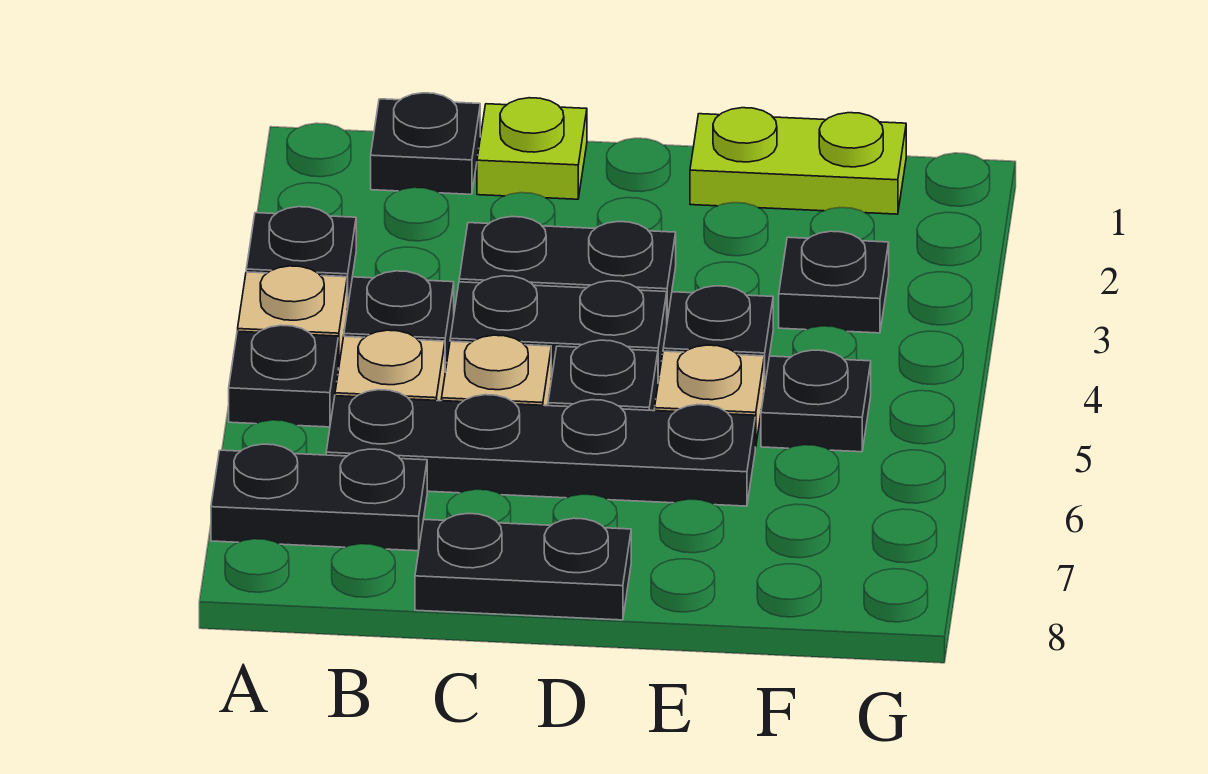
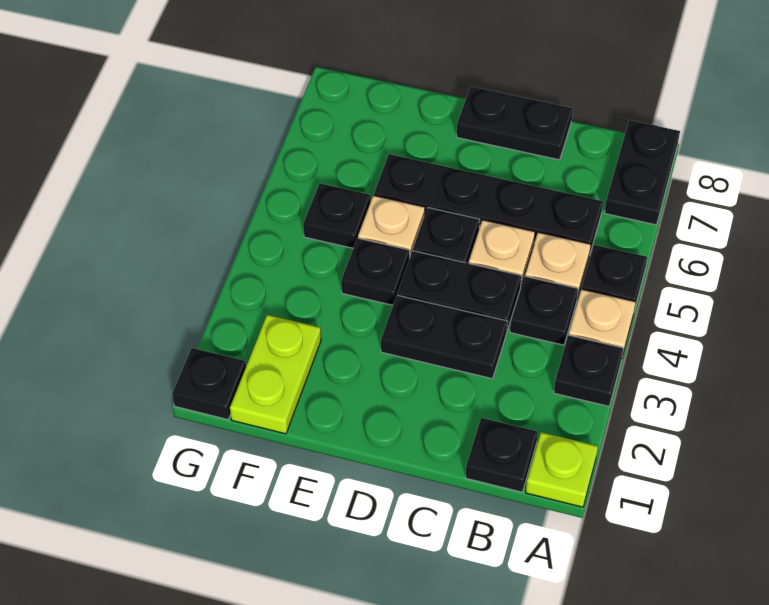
black 1x2 plate [211,444,427,551] -> black 1x2 plate turned to [605,120,680,225]
lime 1x1 plate [477,98,587,199] -> lime 1x1 plate moved to [526,432,598,507]
lime 1x2 plate [690,108,906,214] -> lime 1x2 plate turned to [230,315,321,434]
black 1x1 plate [779,231,889,333] -> black 1x1 plate moved to [172,348,246,419]

